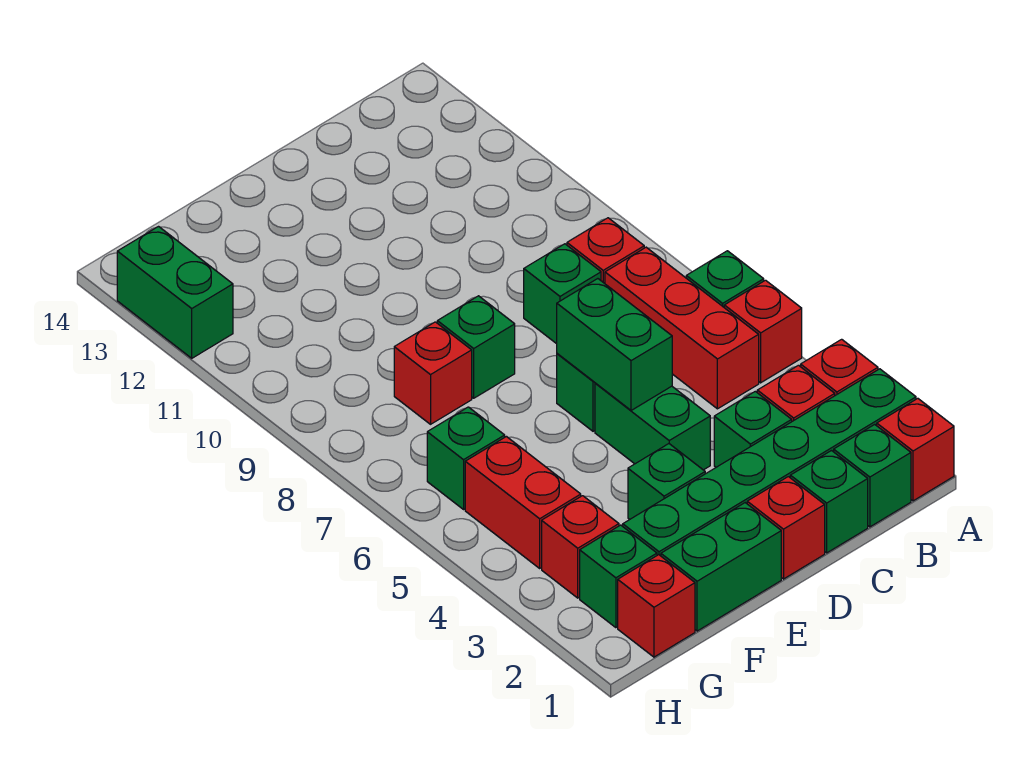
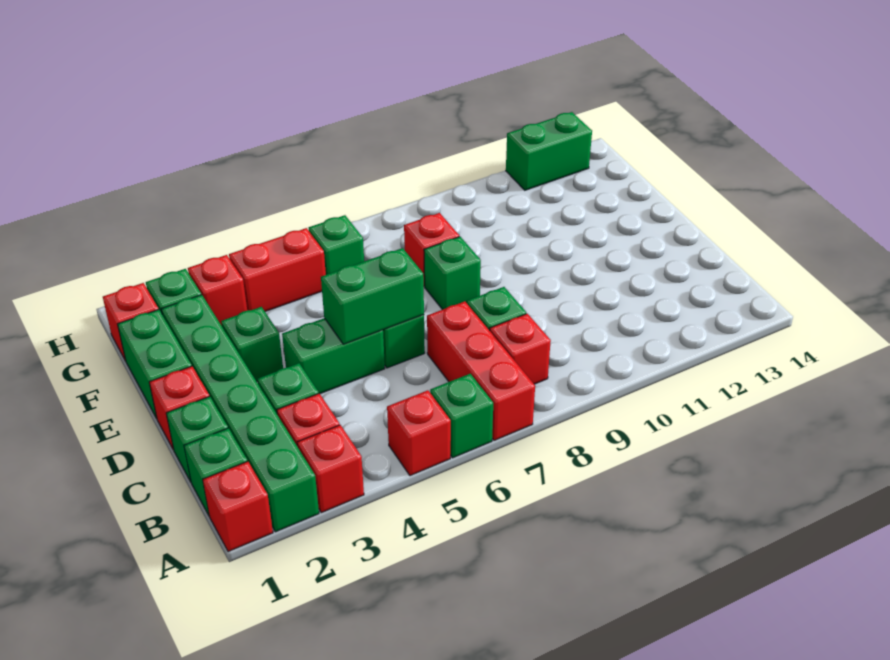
red 1x3 brick [605,247,759,409] -> red 1x3 brick turned to [427,301,535,440]

